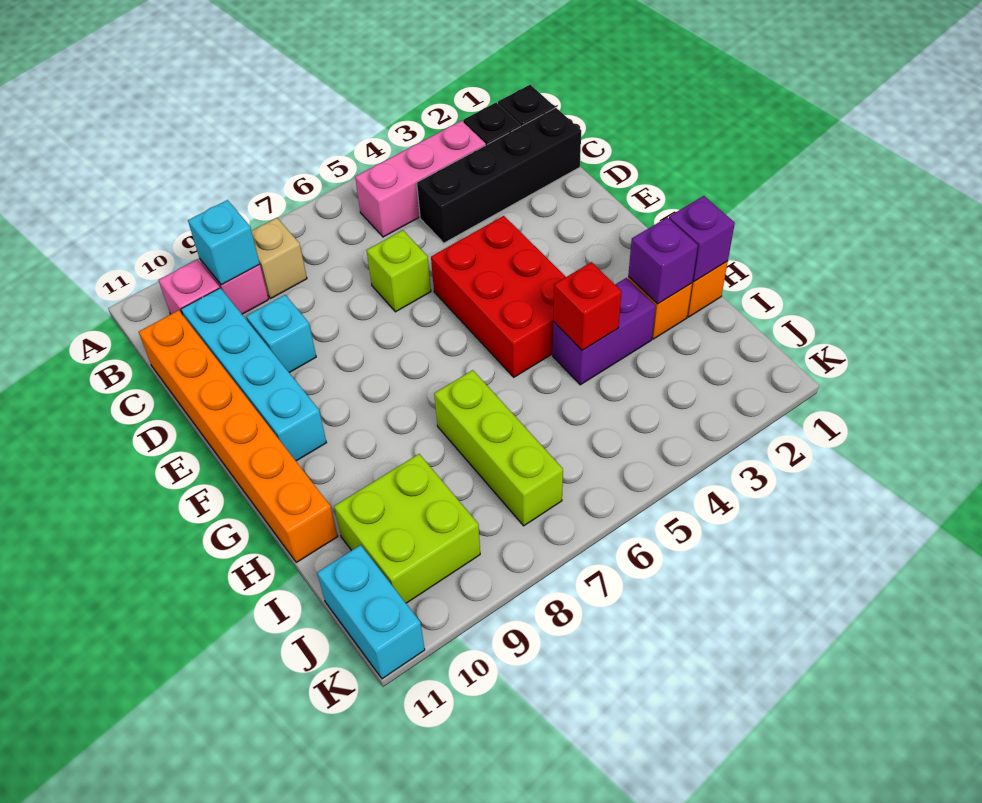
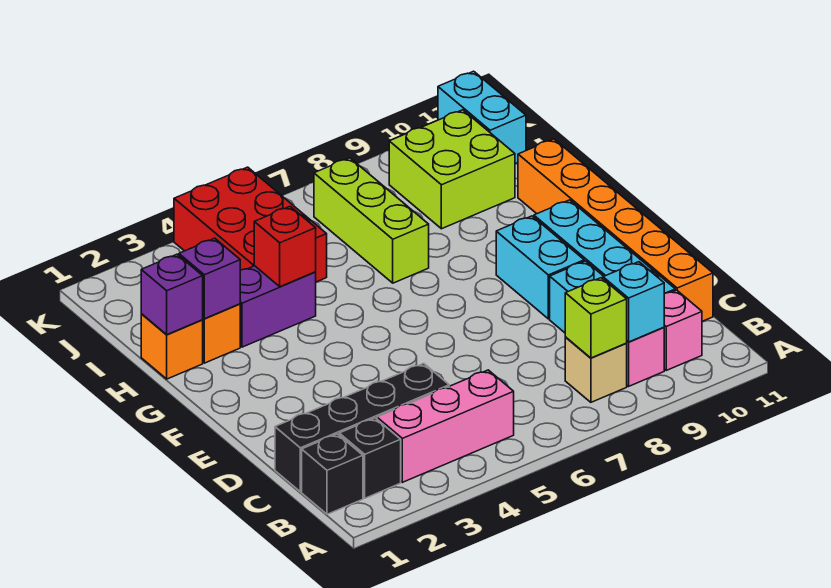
lime 1x1 brick [367,230,431,312] -> lime 1x1 brick moved to [565,278,627,358]
red 2x3 brick [431,216,566,377] -> red 2x3 brick moved to [174,167,327,282]
none -> cyan 1x2 brick [496,216,584,319]

